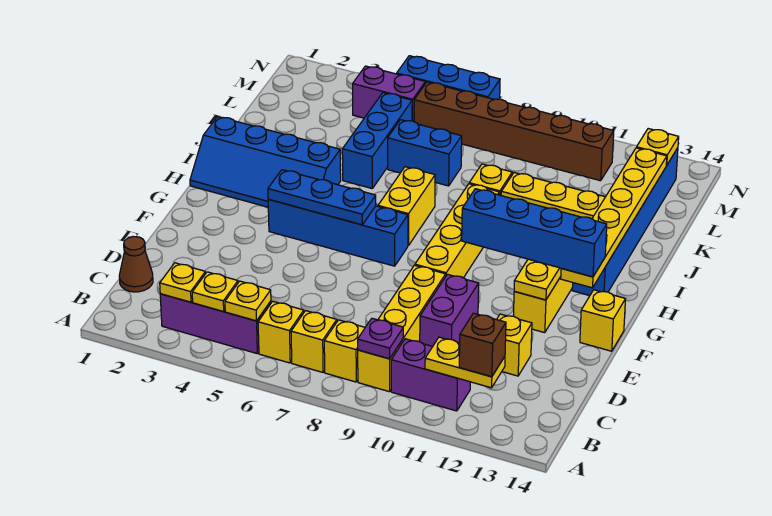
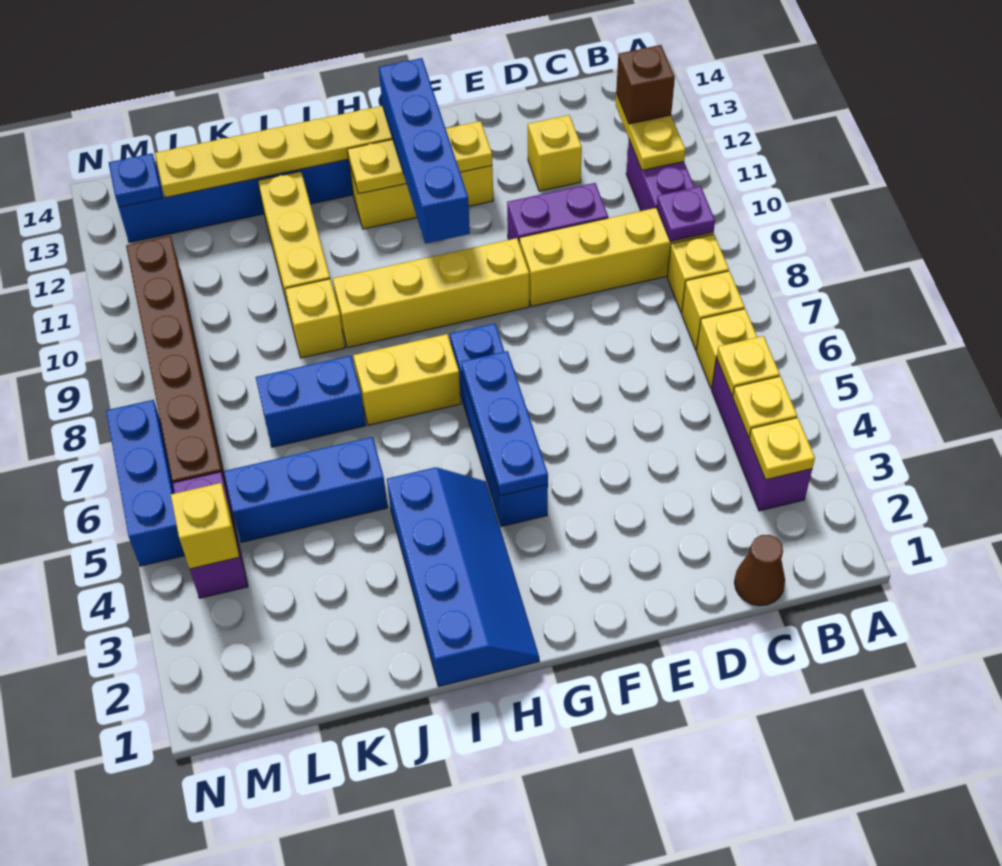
yellow 1x1 brick [580,290,626,351] -> yellow 1x1 brick moved to [171,483,239,569]
blue 1x2 brick [388,120,462,186] -> blue 1x2 brick turned to [256,356,366,447]
yellow 1x1 plate [637,129,679,165] -> blue 1x1 plate [109,153,163,207]

